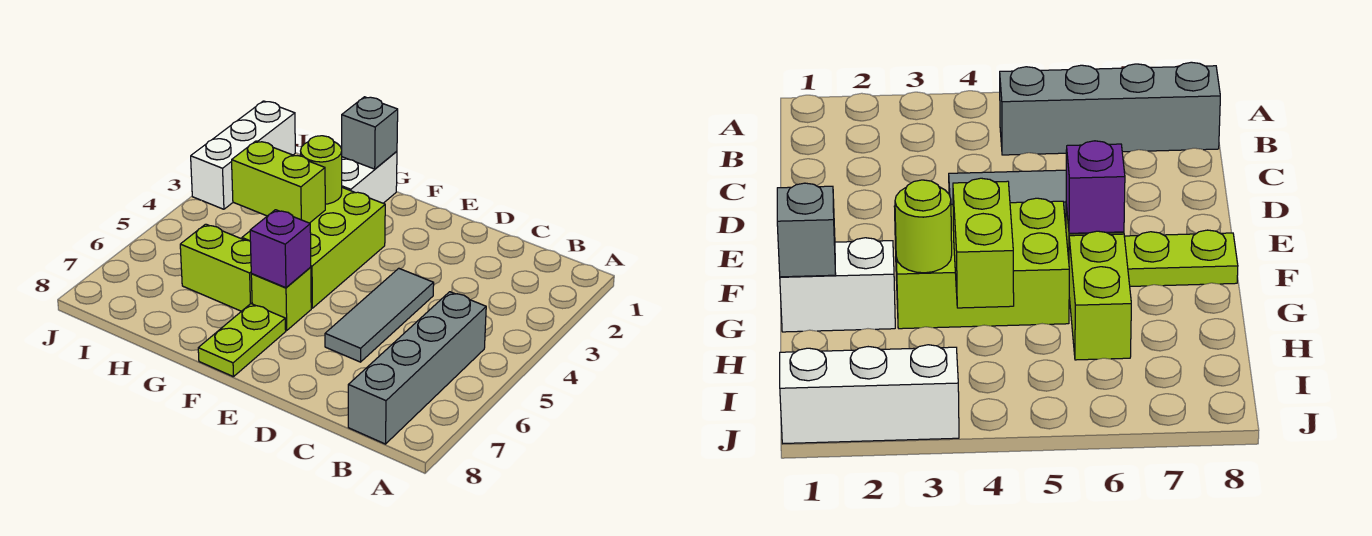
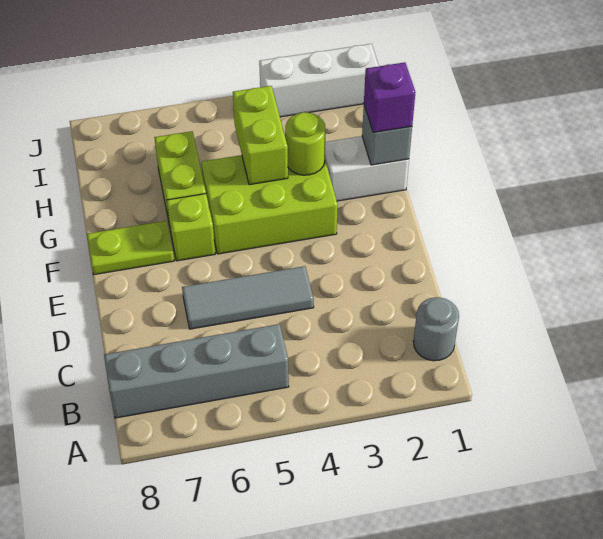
none -> grey 1x1 round brick [413,297,459,361]
purple 1x1 brick [250,210,311,288] -> purple 1x1 brick moved to [364,62,416,132]

